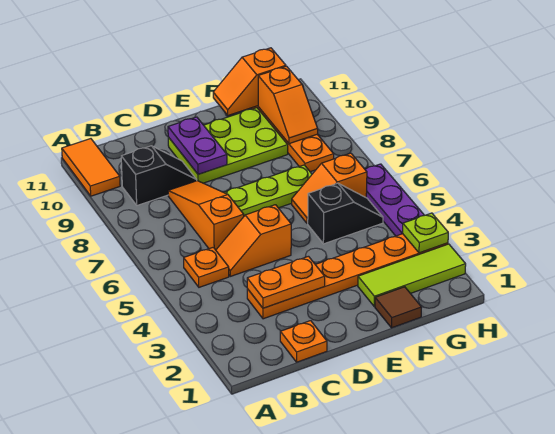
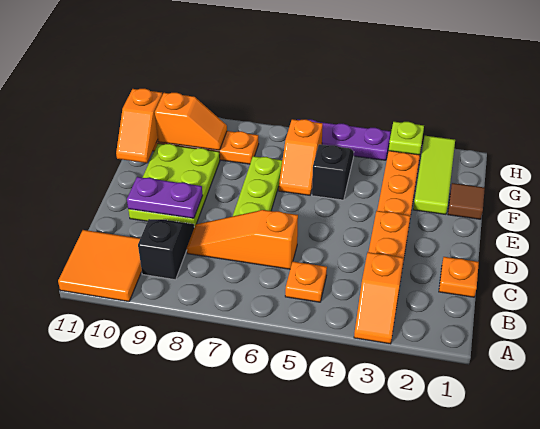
orange 1x2 tile [62,139,120,196] -> orange 2x2 tile [58,230,142,302]
orange 1x2 slope [216,205,291,276] -> orange 1x2 slope moved to [354,252,404,344]

